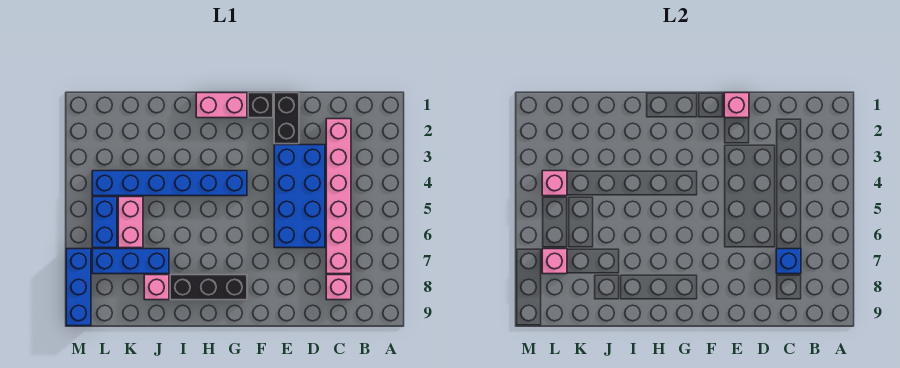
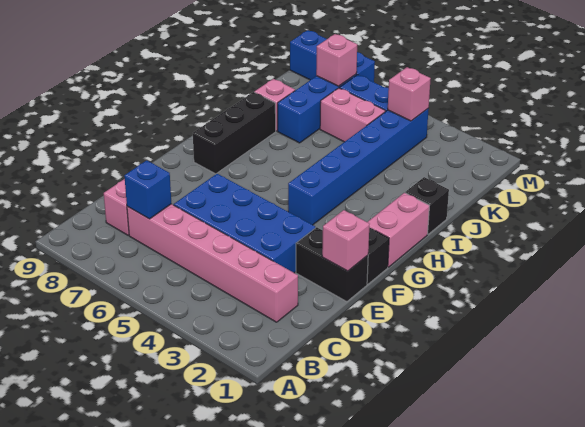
none -> black 1x1 brick [405,177,449,234]

